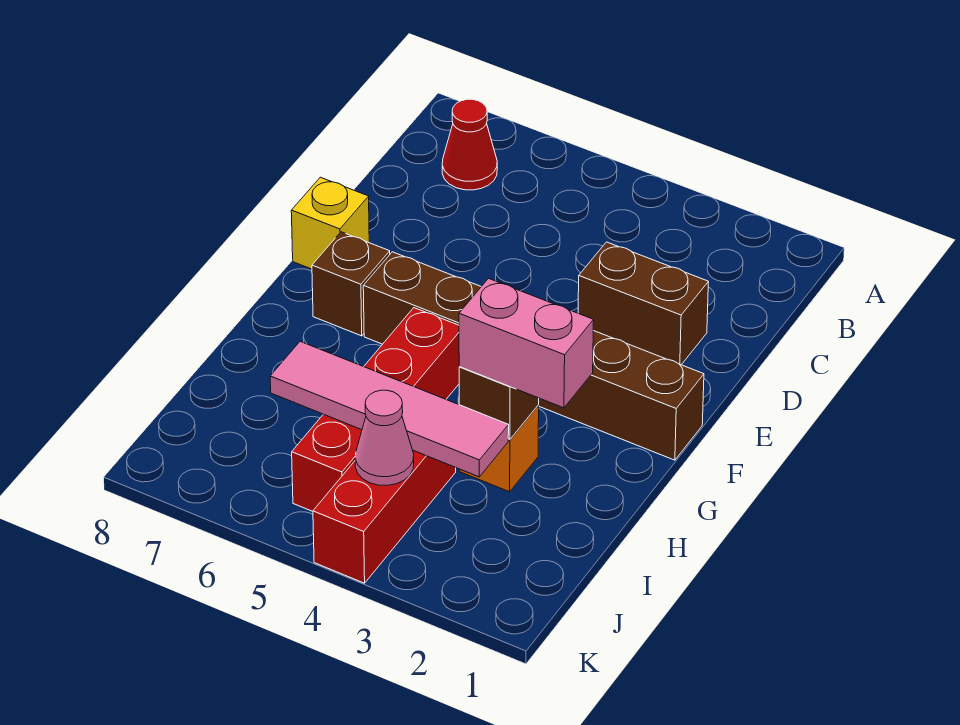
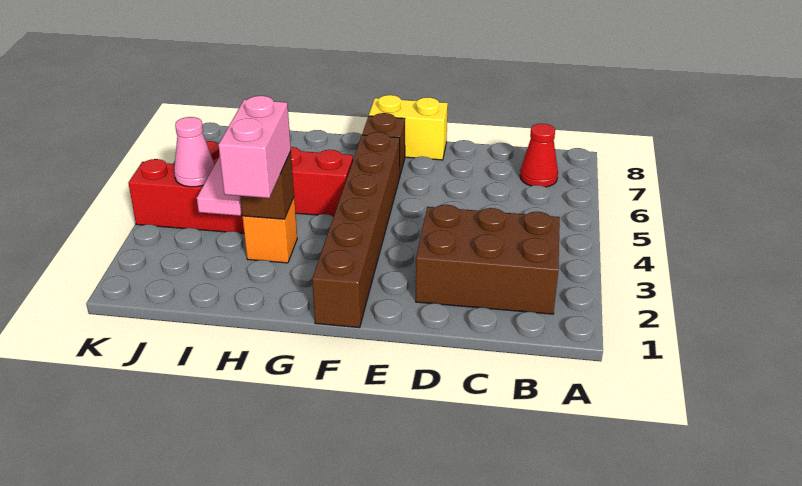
brown 1x2 brick [578,242,708,365] -> brown 2x3 brick [416,205,560,314]
yellow 1x1 brick [291,177,369,269] -> yellow 1x2 brick [369,95,448,160]

